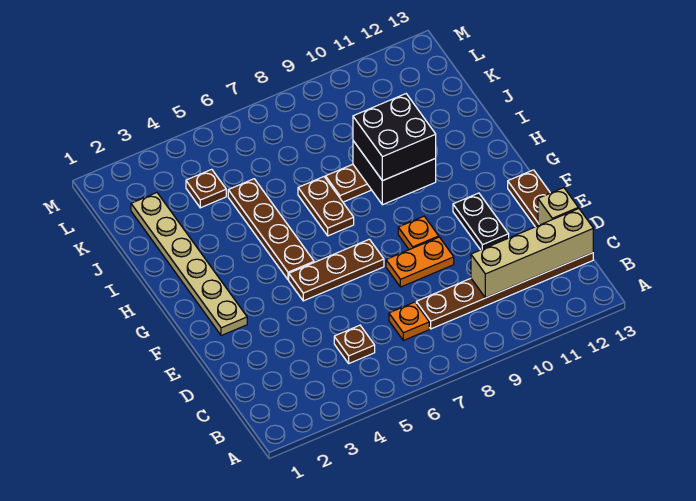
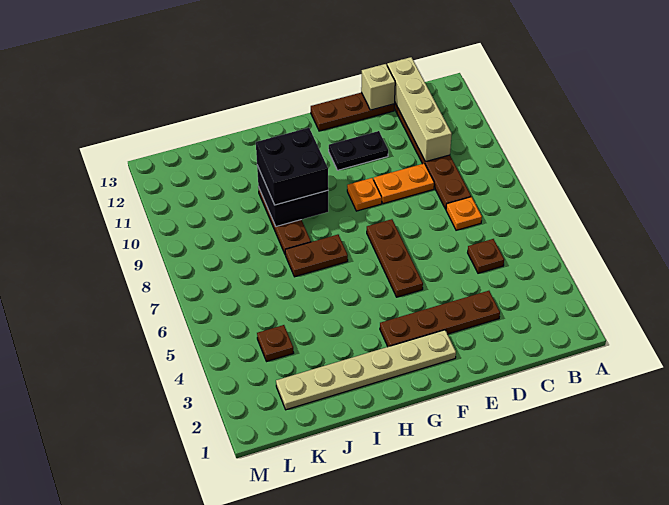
orange 1x2 plate [386,237,454,287] -> orange 1x2 plate turned to [374,163,434,204]
brown 1x4 plate [228,179,314,280] -> brown 1x4 plate moved to [380,291,500,347]

